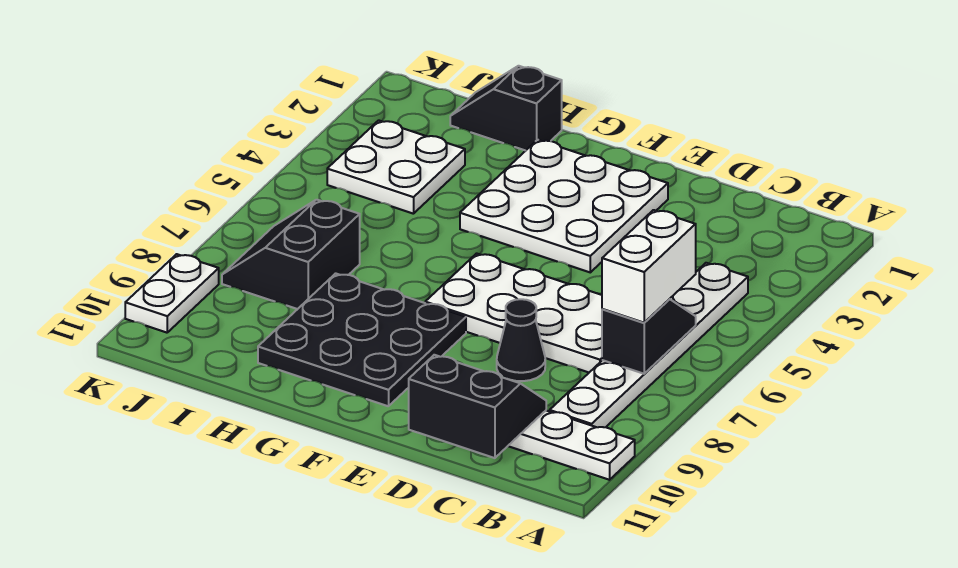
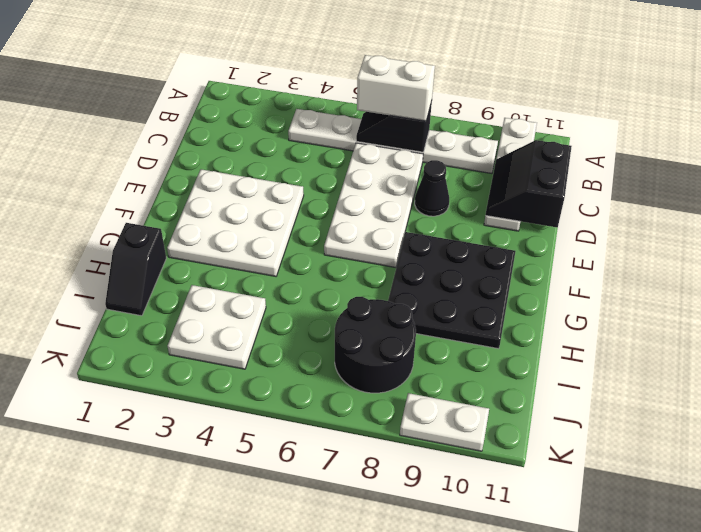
black 2x2 slope [222,200,360,309] -> black 2x2 round brick [335,297,416,393]

